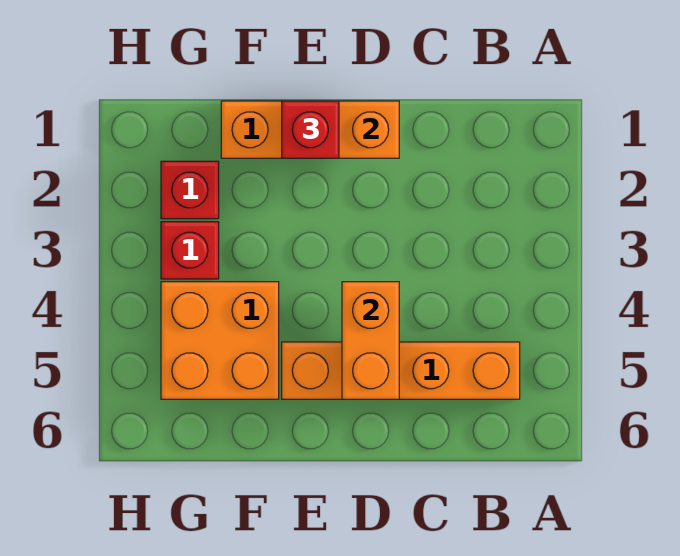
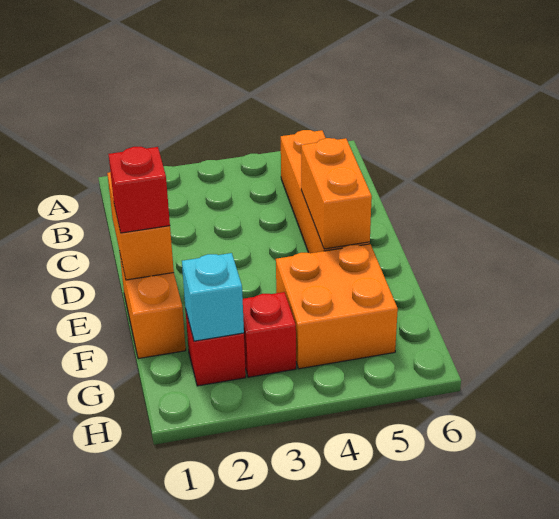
orange 1x2 brick [342,282,399,399] -> orange 1x2 brick turned to [301,138,372,249]
none -> cyan 1x1 brick [182,253,244,341]

